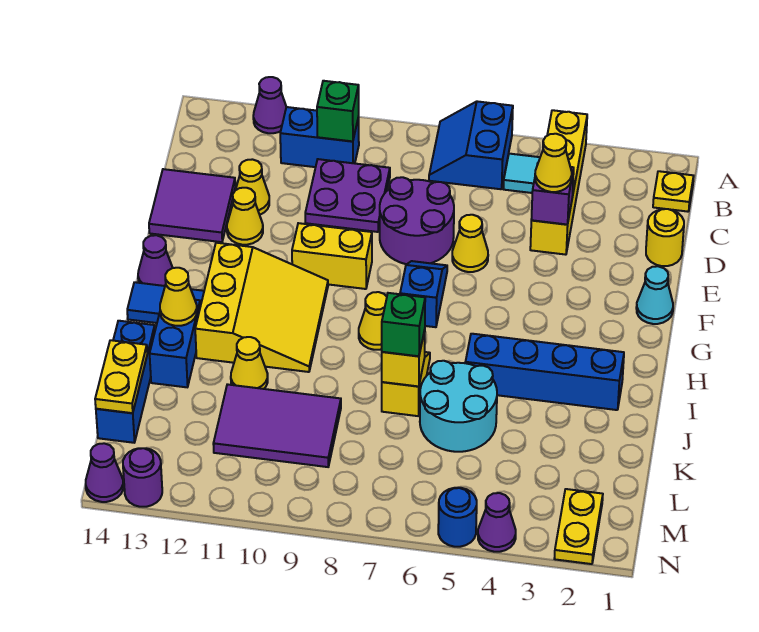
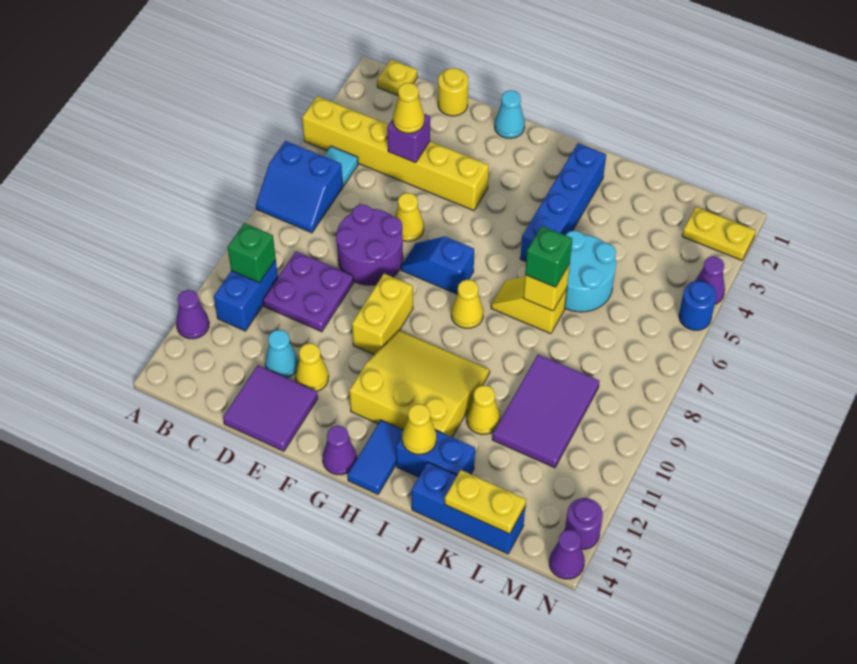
yellow 1x4 brick [530,110,587,255] -> yellow 1x6 brick [302,96,489,211]
yellow 1x1 cone [236,159,269,215] -> cyan 1x1 cone [265,330,298,378]

